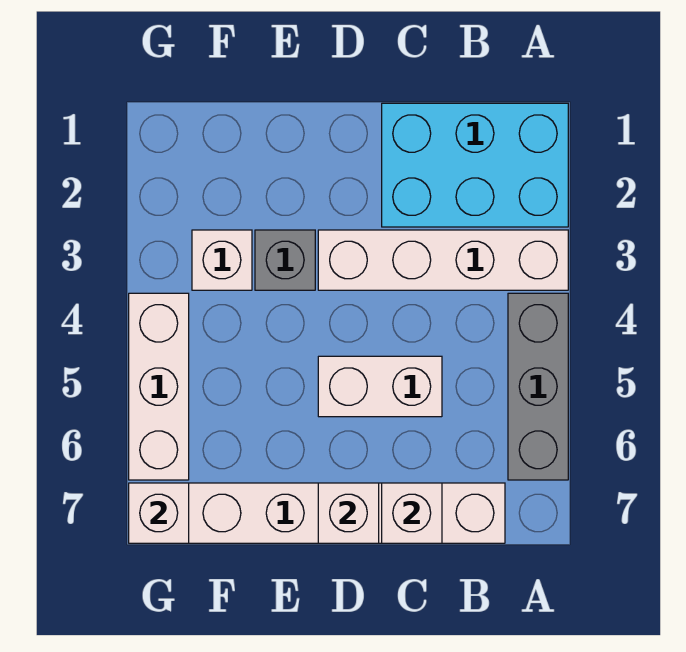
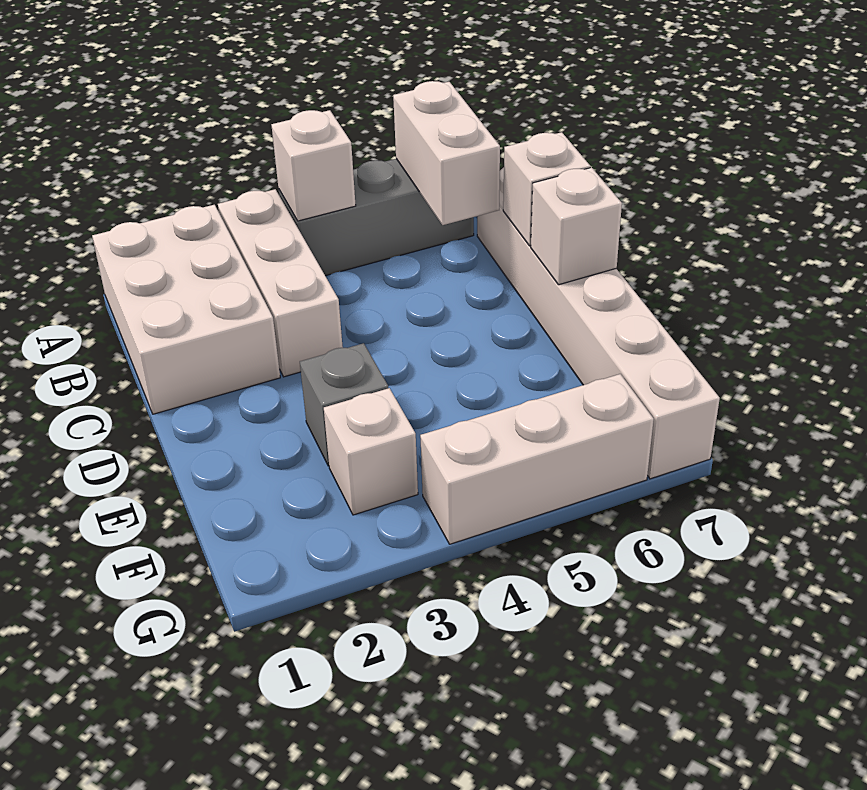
cyan 2x3 brick [382,103,568,227] -> white 2x3 brick [92,205,280,414]
white 1x4 brick [318,230,568,290] -> white 1x3 brick [218,189,343,377]
white 1x2 brick [318,356,442,417] -> white 1x2 brick moved to [393,81,500,225]
white 1x1 brick [129,483,189,543] -> white 1x1 brick moved to [272,110,356,221]

